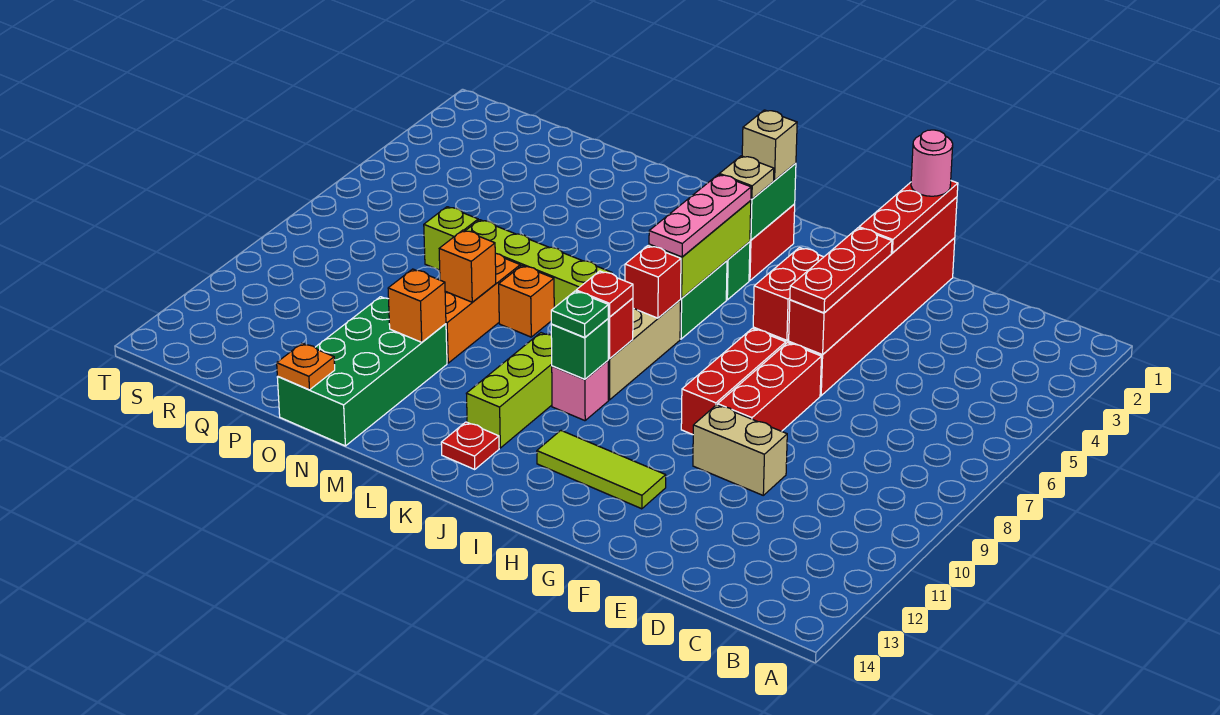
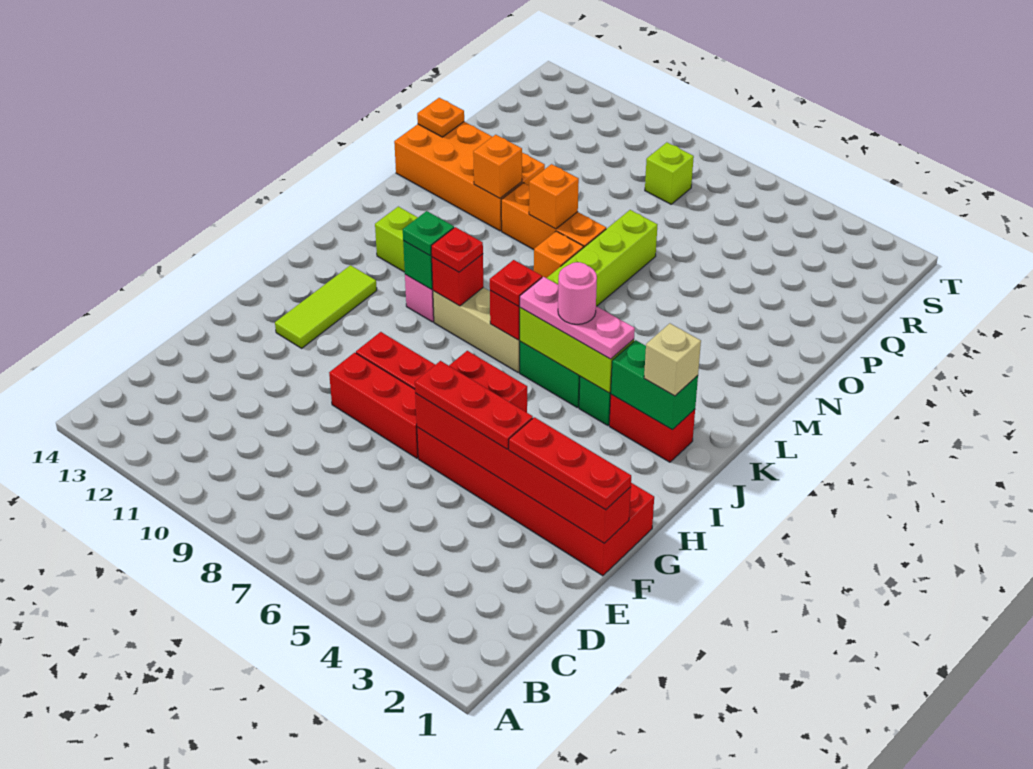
tan 1x2 brick [693,405,787,495] -> none
pink 1x1 round brick [911,130,953,196] -> pink 1x1 round brick moved to [558,262,597,324]
tan 1x1 plate [719,156,774,199] -> none
red 1x1 plate [441,422,499,470] -> red 1x1 plate moved to [490,260,542,306]
green 2x4 brick [277,297,447,446] -> orange 2x4 brick [394,122,545,231]
lime 1x1 brick [424,207,478,270] -> lime 1x1 brick moved to [645,142,694,204]

